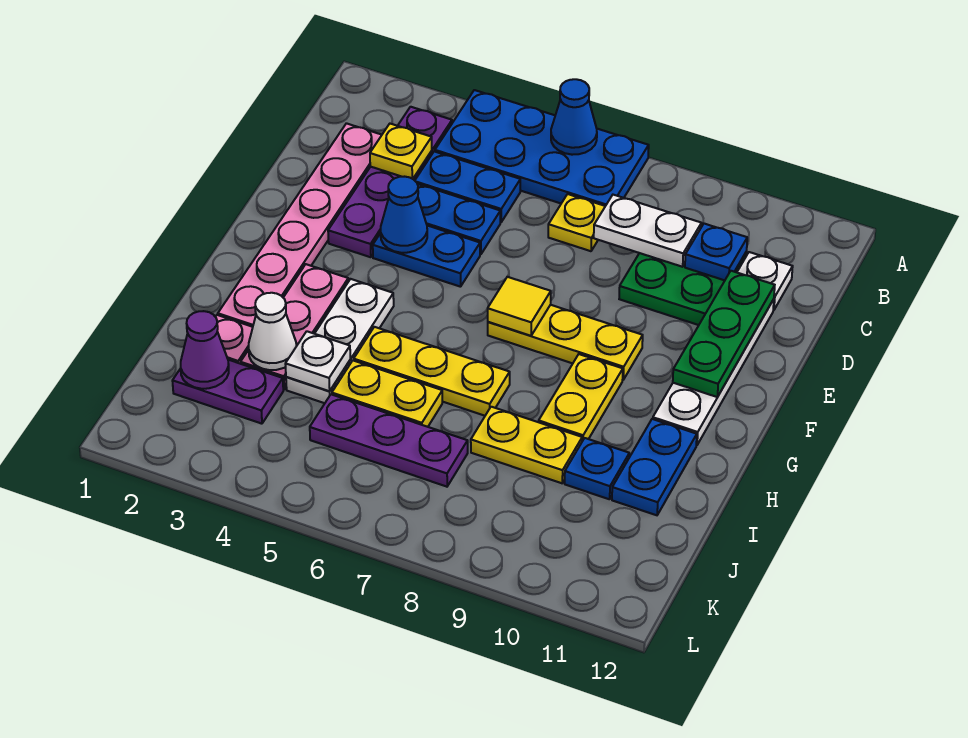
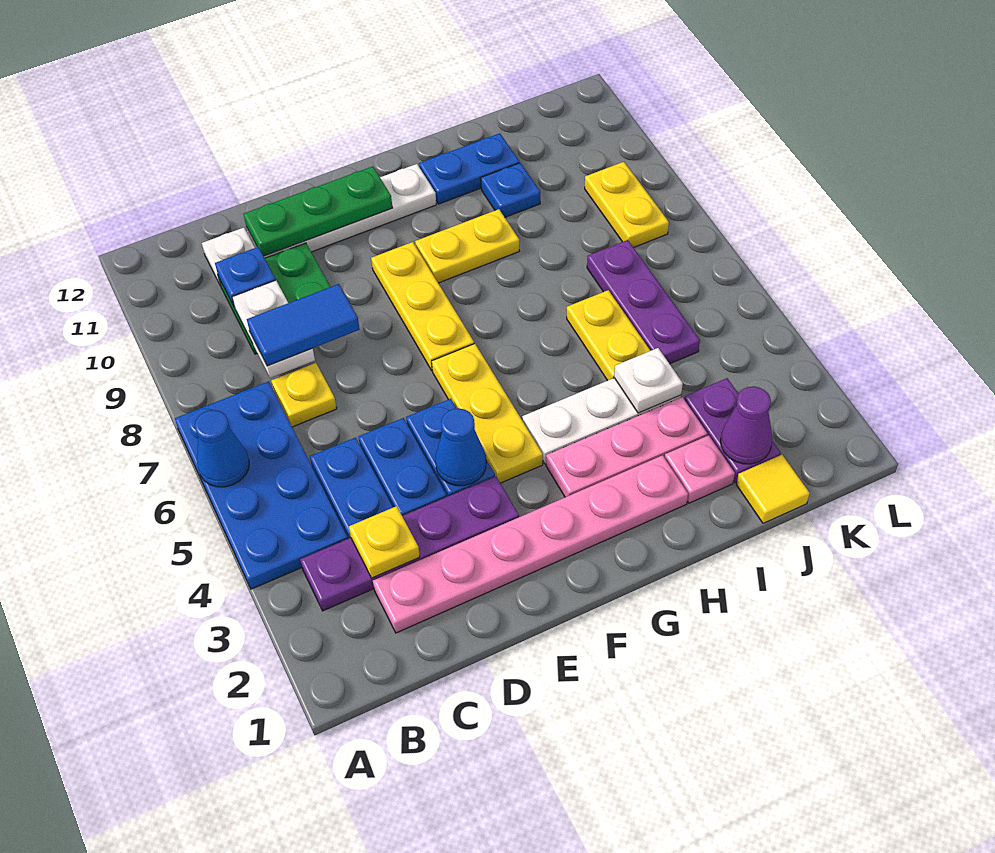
none -> blue 1x2 tile [247,284,360,366]
yellow 1x1 tile [488,277,551,336] -> yellow 1x1 tile moved to [736,455,810,523]
yellow 1x3 plate [354,327,510,416] -> yellow 1x3 plate moved to [432,344,543,483]
white 1x1 cone [249,293,296,370] -> none
yellow 1x2 plate [471,407,582,483] -> yellow 1x2 plate moved to [585,162,669,247]

